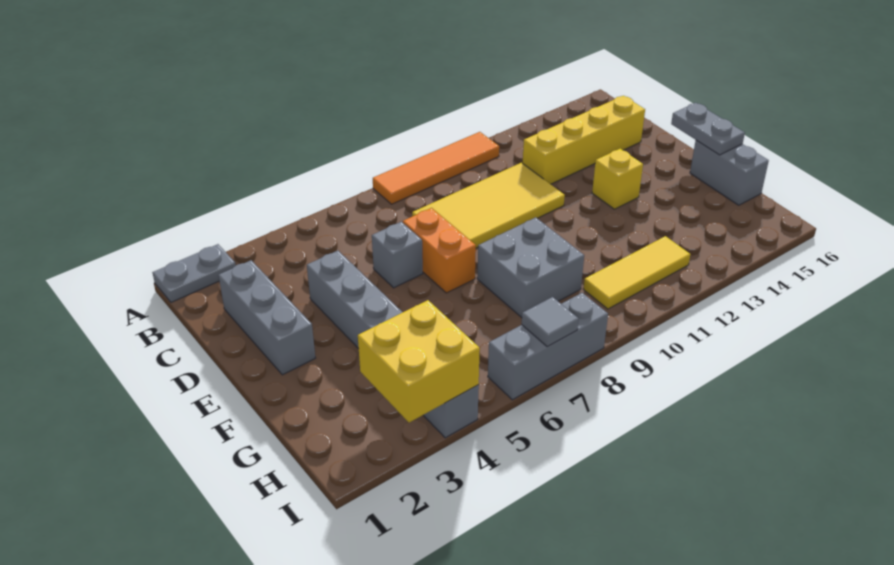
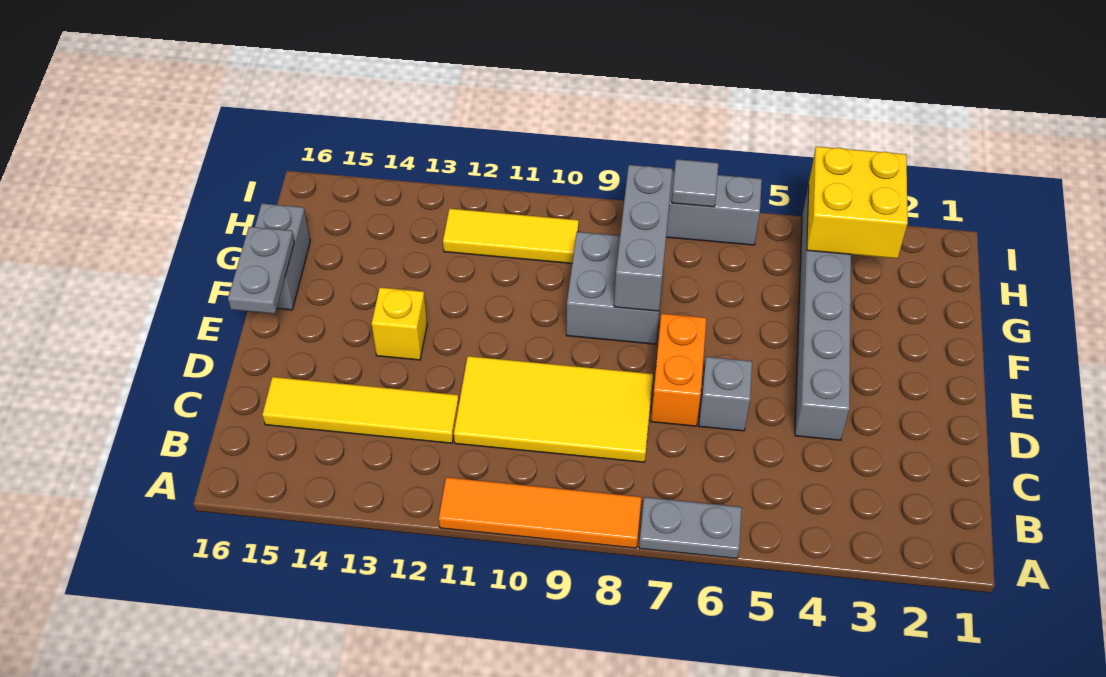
grey 1x2 plate [152,244,236,302] -> grey 1x2 plate moved to [639,497,742,558]
grey 1x3 brick [218,260,315,375] -> grey 1x3 brick moved to [614,165,673,311]
yellow 1x4 brick [523,96,645,184] -> yellow 1x4 tile [262,377,459,443]

